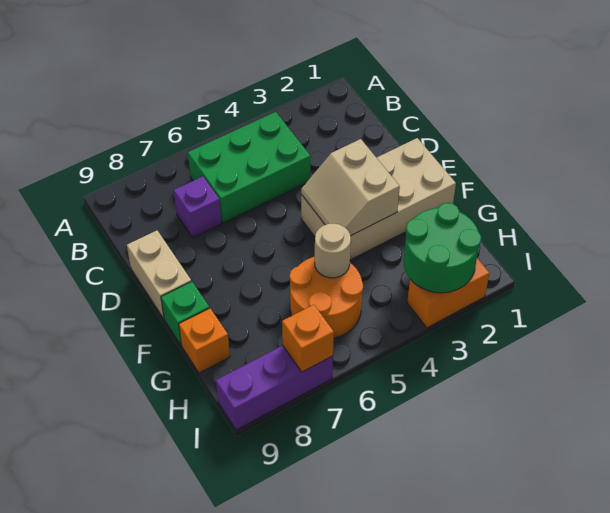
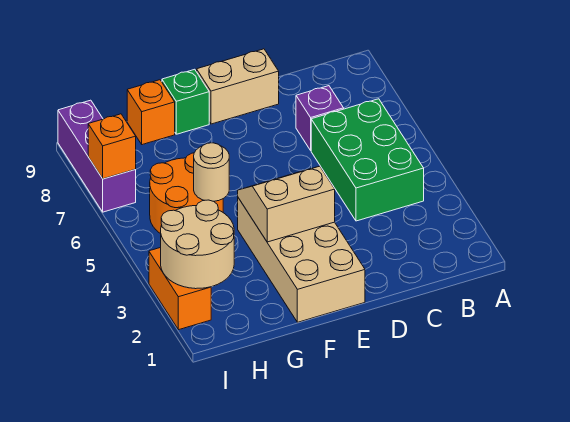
green 2x2 round brick [403,203,481,293] -> tan 2x2 round brick [161,200,234,289]

